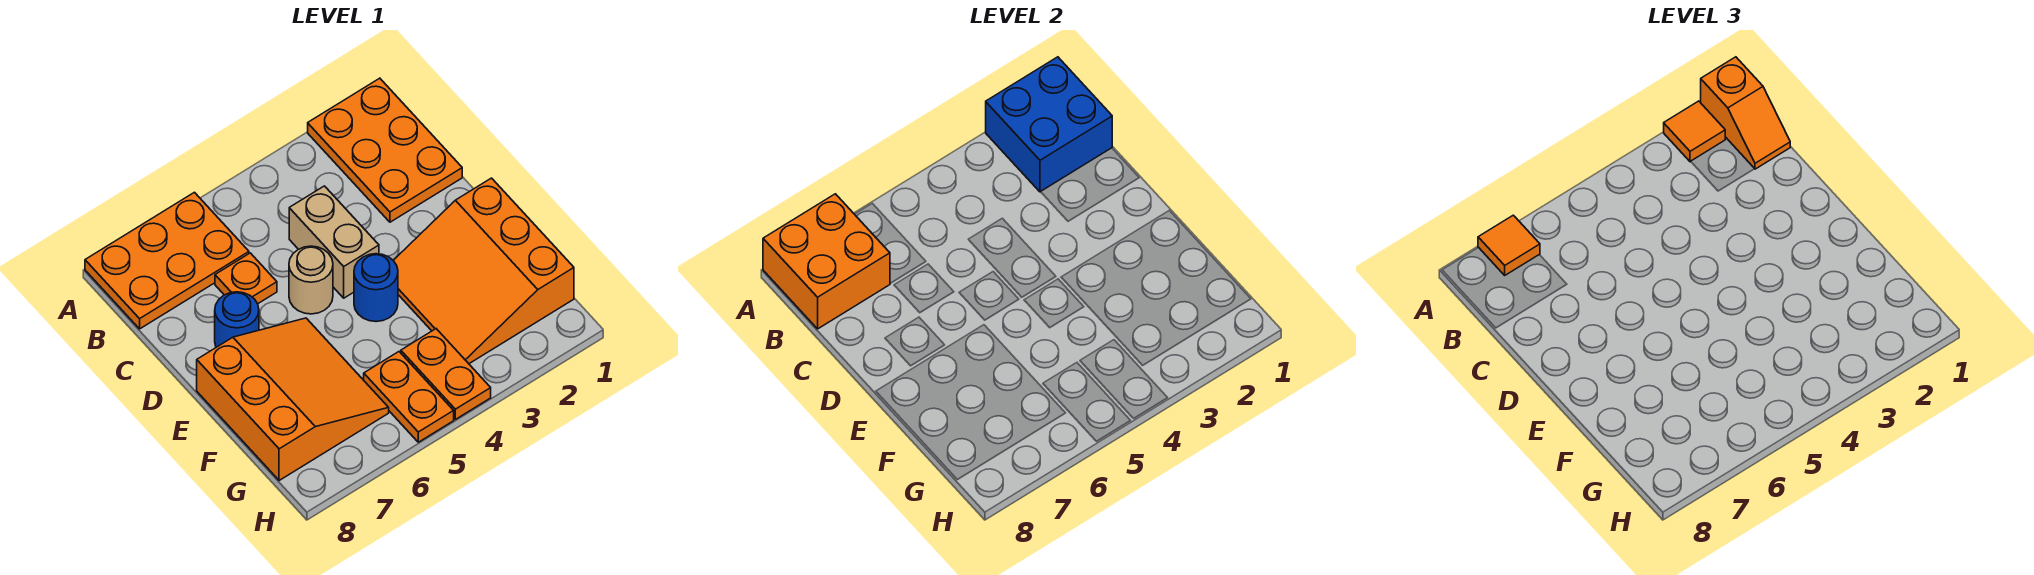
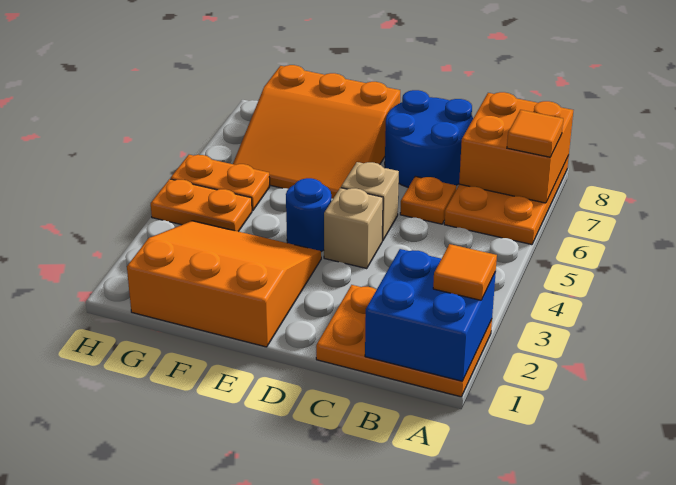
orange 1x2 slope [1701,57,1790,169] -> none
tan 1x2 brick [289,186,379,298] -> tan 1x1 brick [324,188,383,269]
tan 1x1 round brick [289,246,333,314] -> tan 1x1 brick [341,162,399,241]
blue 1x1 round brick [215,292,259,347] -> blue 2x2 round brick [385,90,473,187]

